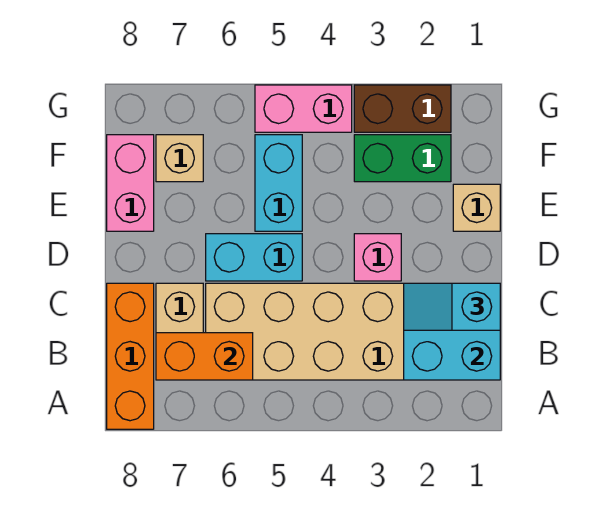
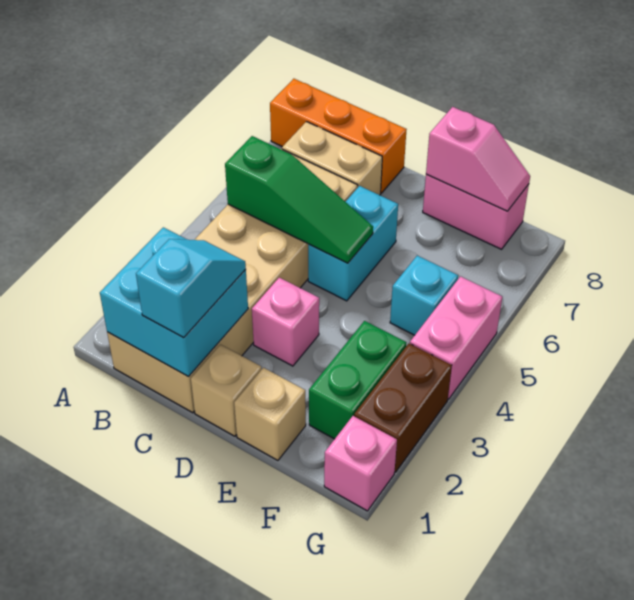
none -> green 1x3 slope [225,136,373,263]
orange 1x2 brick [156,333,253,380] -> none
cyan 1x2 brick [255,135,302,231] -> cyan 1x1 brick [390,256,458,335]
none -> pink 1x2 slope [426,107,530,211]
tan 1x1 brick [156,135,203,182] -> tan 1x1 brick moved to [191,345,261,436]
none -> pink 1x1 brick [324,416,397,511]

